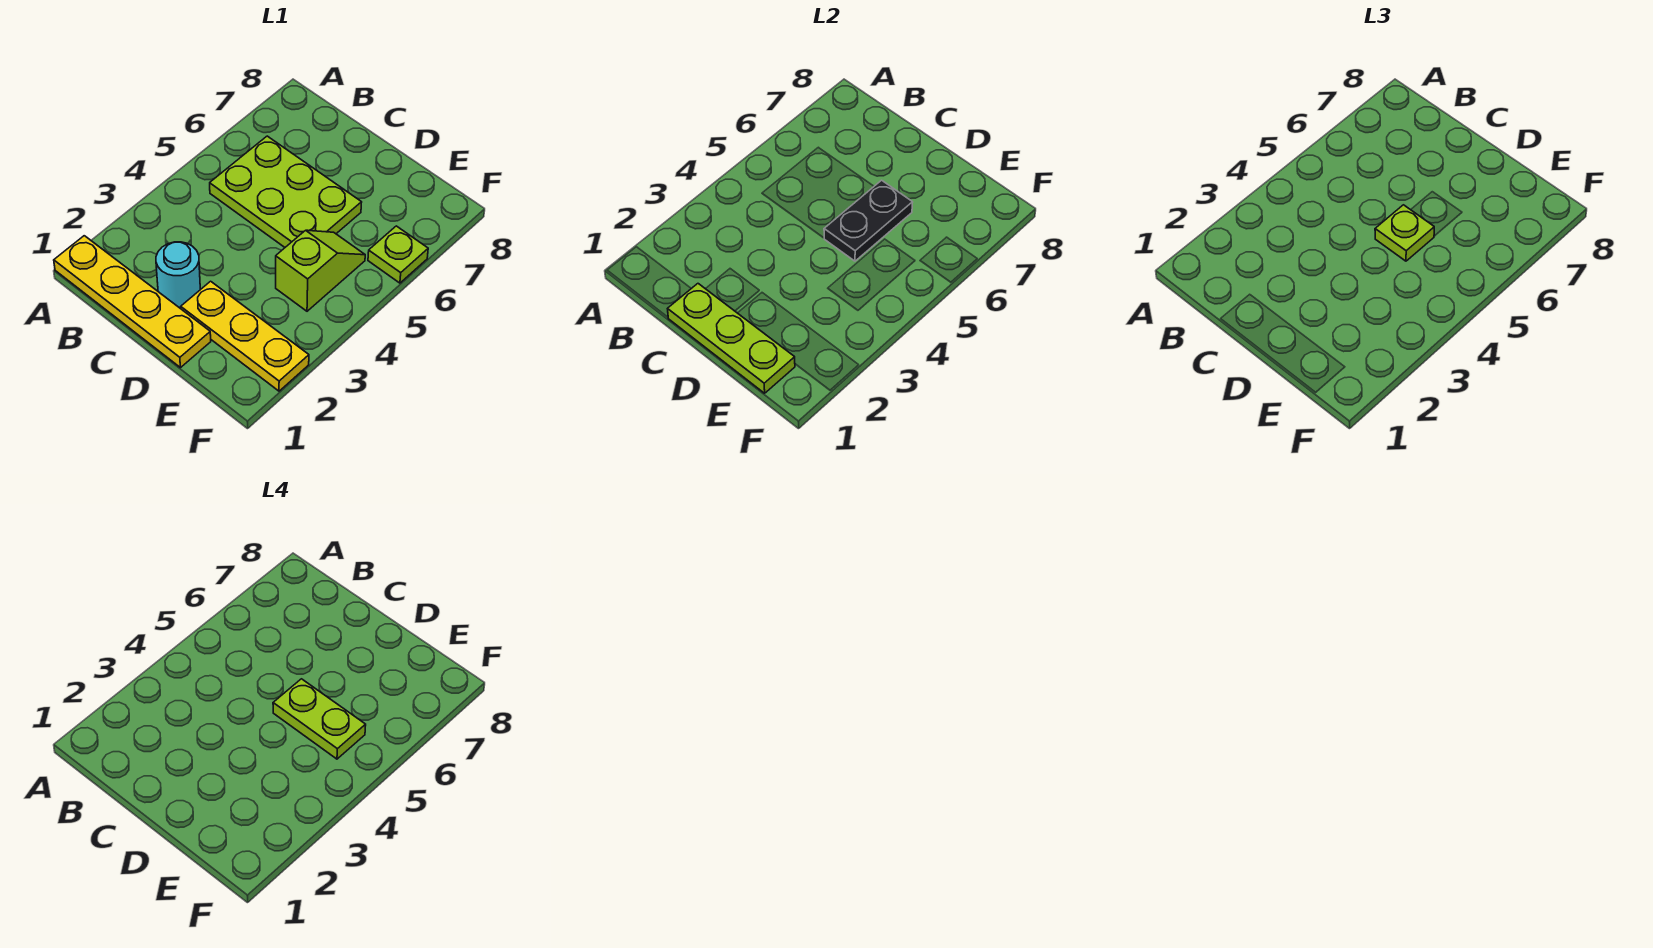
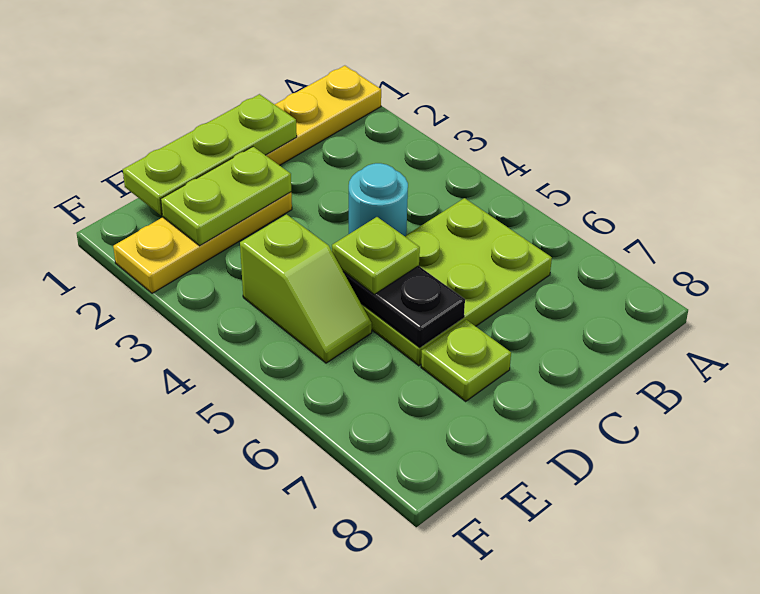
cyan 1x1 round brick [156,242,200,308] -> cyan 1x1 round brick moved to [349,163,408,236]
lime 1x2 plate [273,679,366,759] -> lime 1x2 plate moved to [161,147,291,246]
lime 1x1 plate [368,226,428,283] -> lime 1x1 plate moved to [421,320,511,401]

